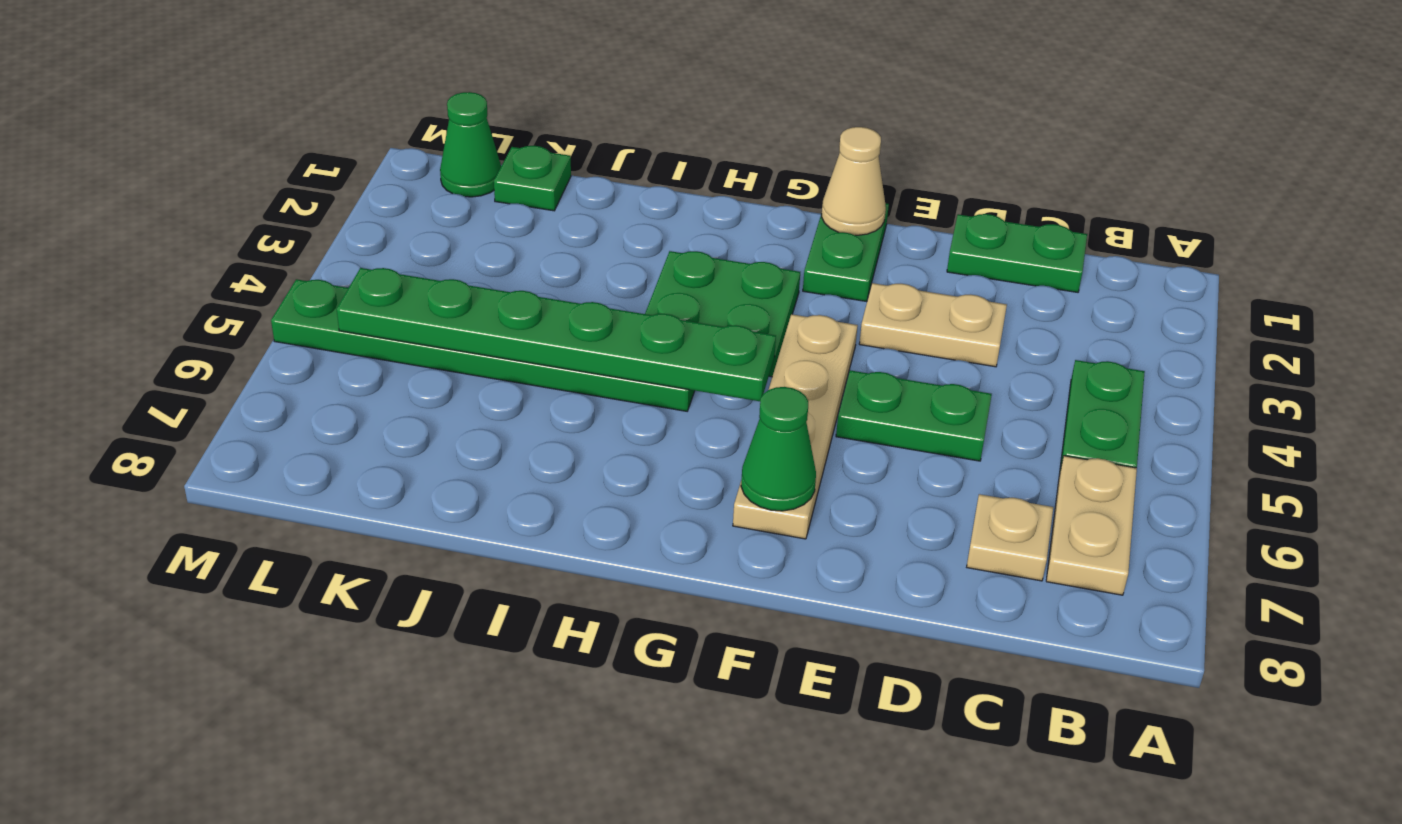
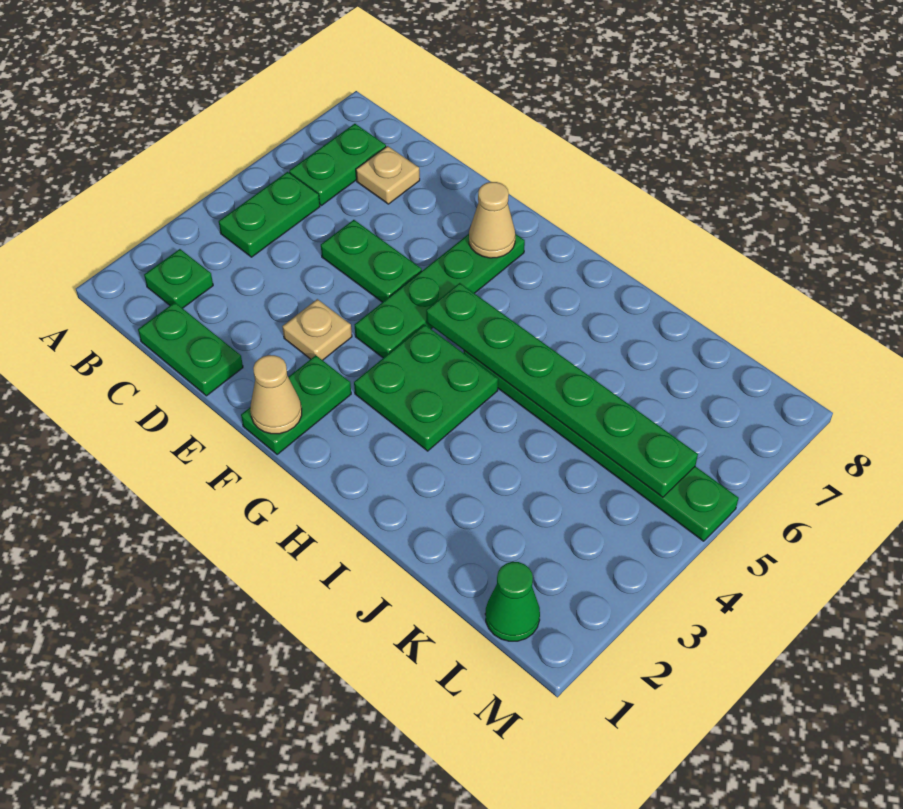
tan 1x2 plate [1046,456,1137,595] -> green 1x2 plate [289,124,386,205]
tan 1x2 plate [859,283,1007,367] -> tan 1x1 plate [282,299,352,360]
tan 1x4 plate [733,314,858,539] -> green 1x4 plate [355,234,525,358]
green 1x1 cone [741,387,816,511] -> tan 1x1 cone [469,182,515,258]
green 1x1 plate [494,146,571,211] -> green 1x1 plate moved to [144,249,213,308]

